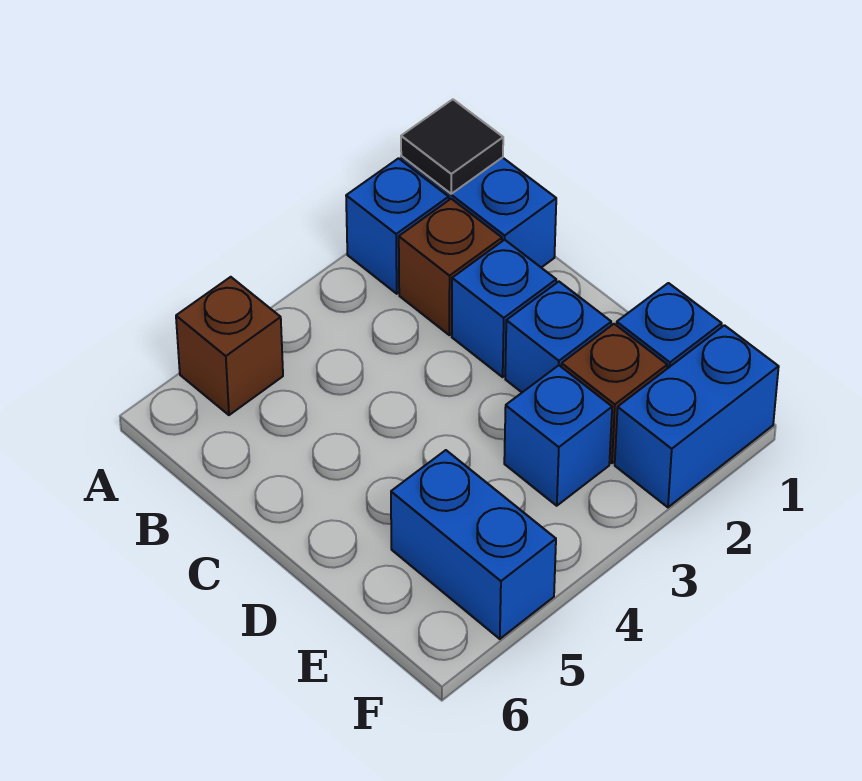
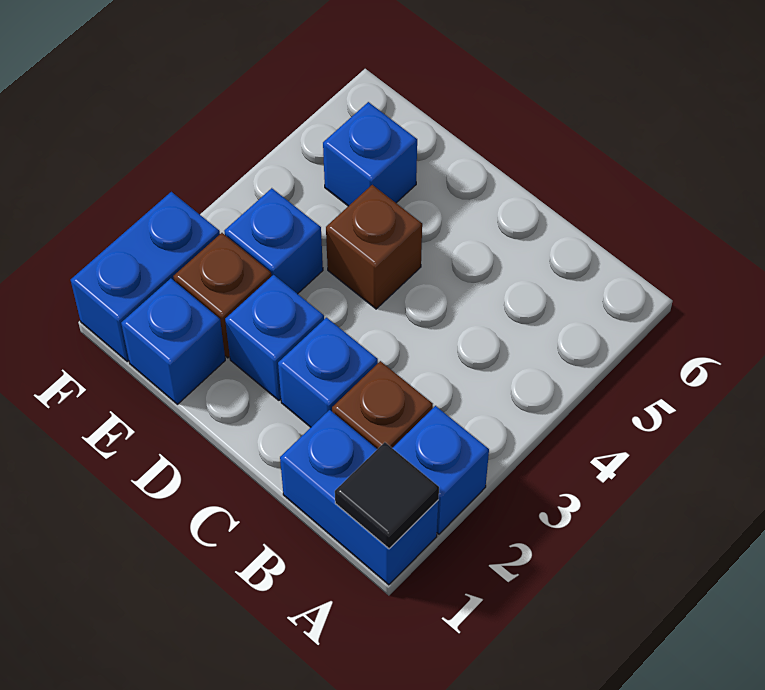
brown 1x1 brick [176,277,283,415] -> brown 1x1 brick moved to [326,185,422,309]
blue 1x2 brick [391,450,556,639] -> blue 1x1 brick [323,102,417,206]

